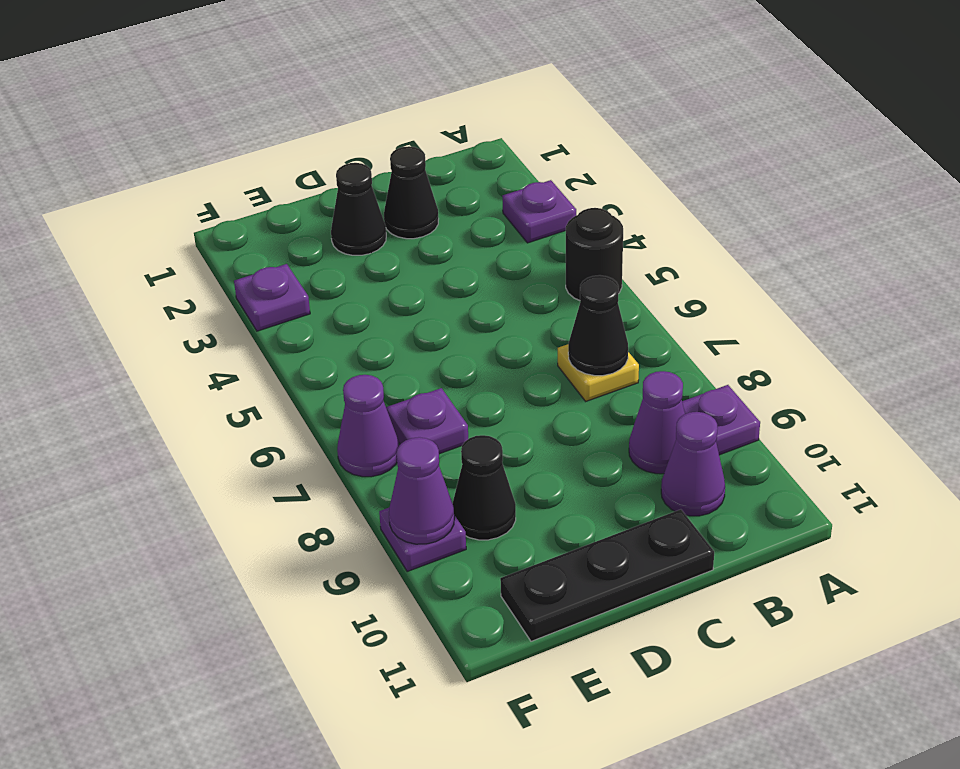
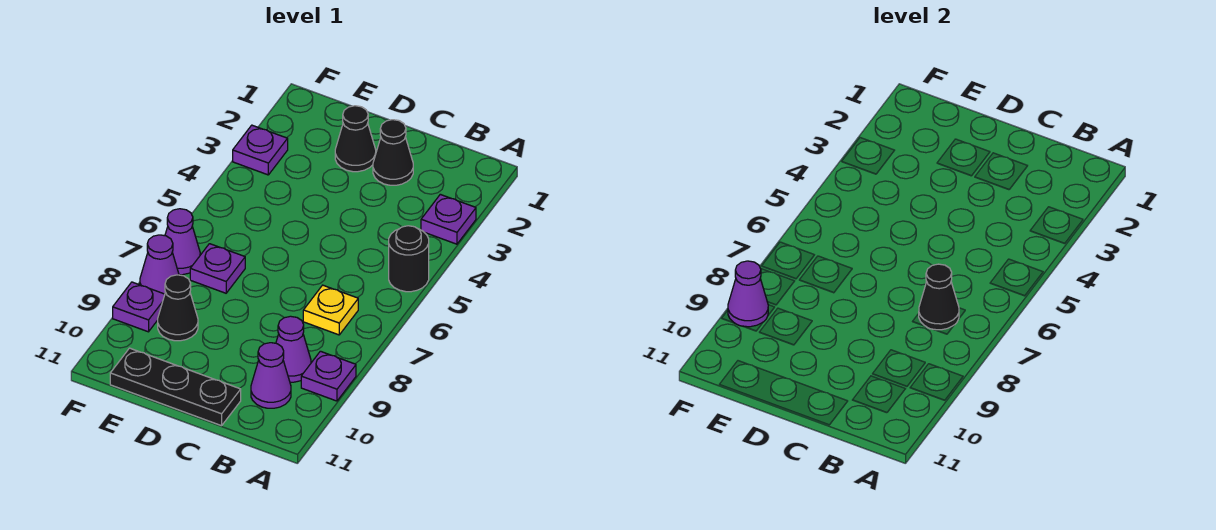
none -> purple 1x1 cone [140,235,179,294]

